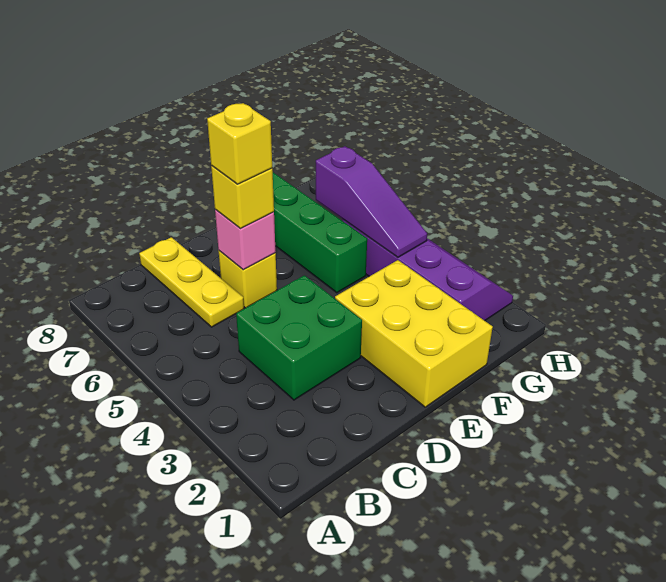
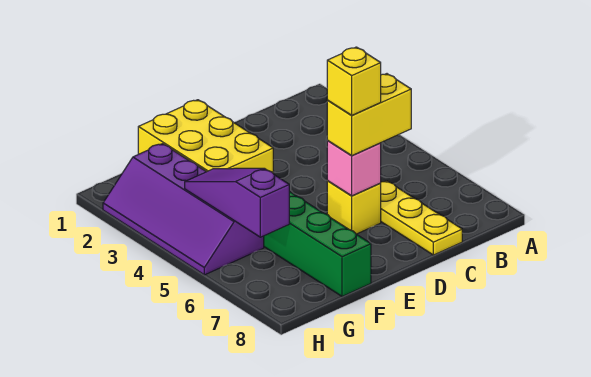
green 2x2 brick [236,275,362,400] -> none
yellow 1x1 brick [211,166,274,229] -> yellow 1x2 brick [327,74,411,156]

